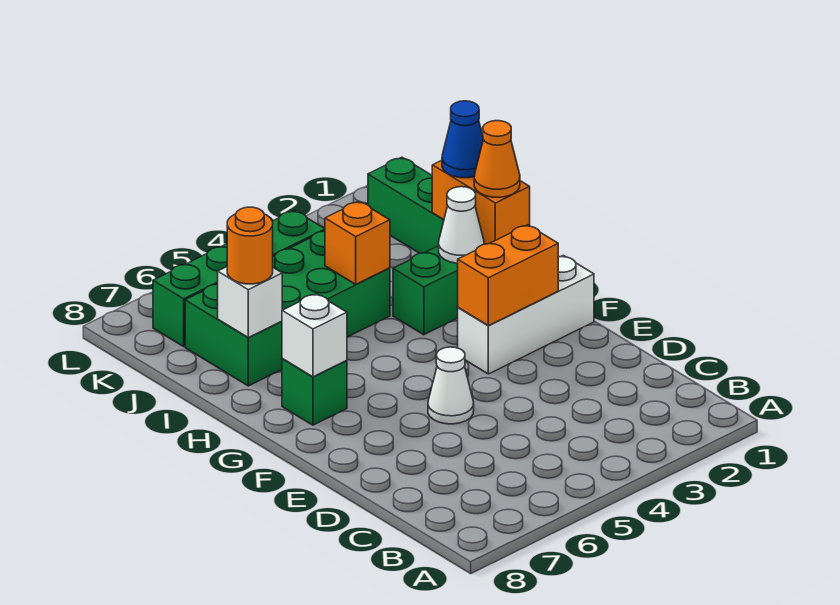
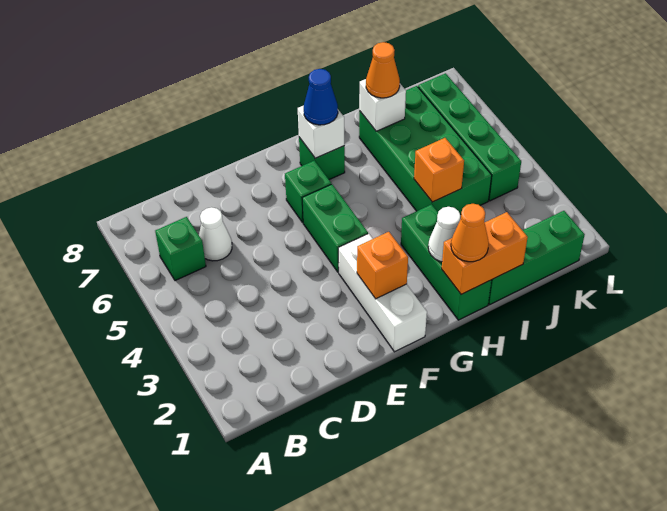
none -> green 1x1 brick [155,217,206,281]
white 1x1 cone [428,347,474,424] -> white 1x1 cone moved to [199,207,232,261]
orange 1x2 brick [458,225,558,326] -> orange 1x1 brick [357,232,408,299]
none -> green 1x2 brick [302,184,368,272]
none -> green 1x1 brick [285,161,331,222]
blue 1x1 cone [442,101,483,178] -> blue 1x1 cone moved to [304,69,338,125]
orange 1x1 round brick [227,207,273,284] -> orange 1x1 cone [366,42,400,98]

